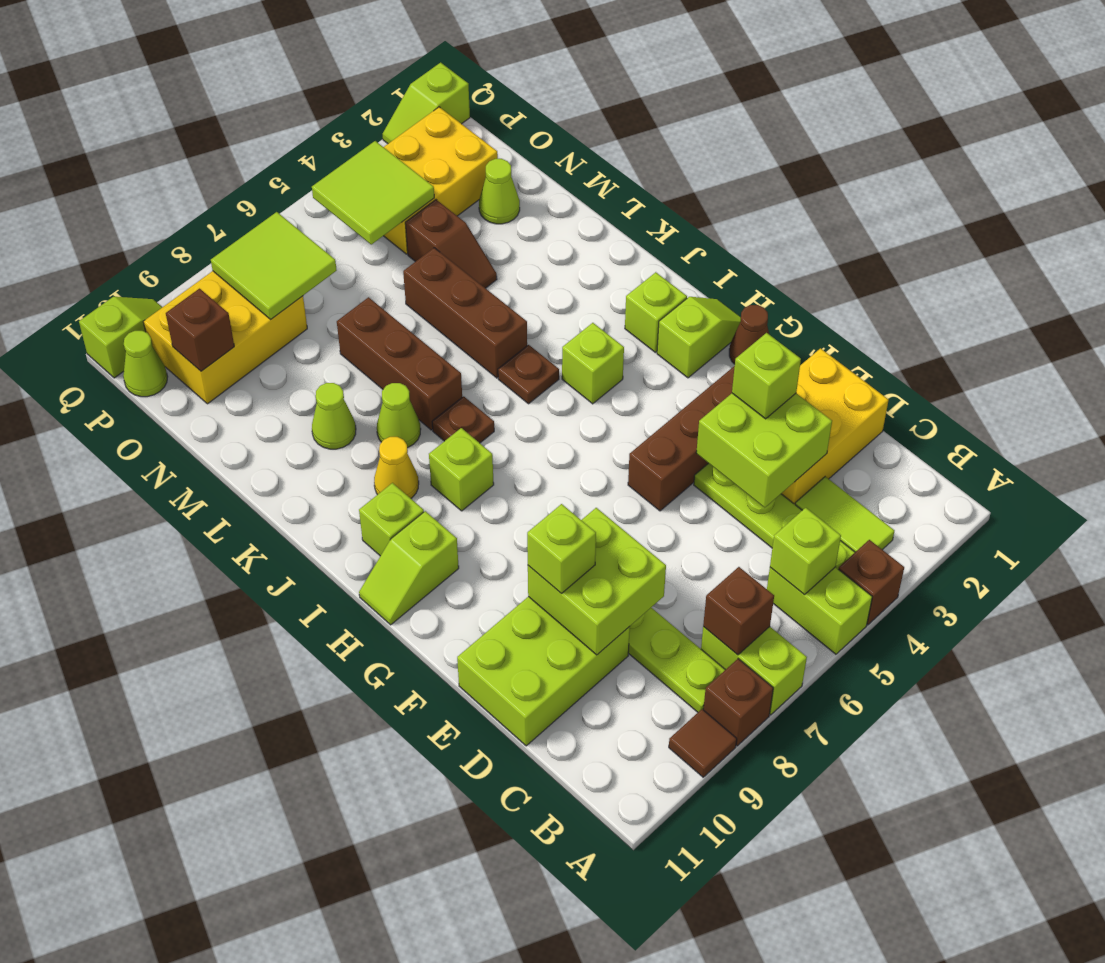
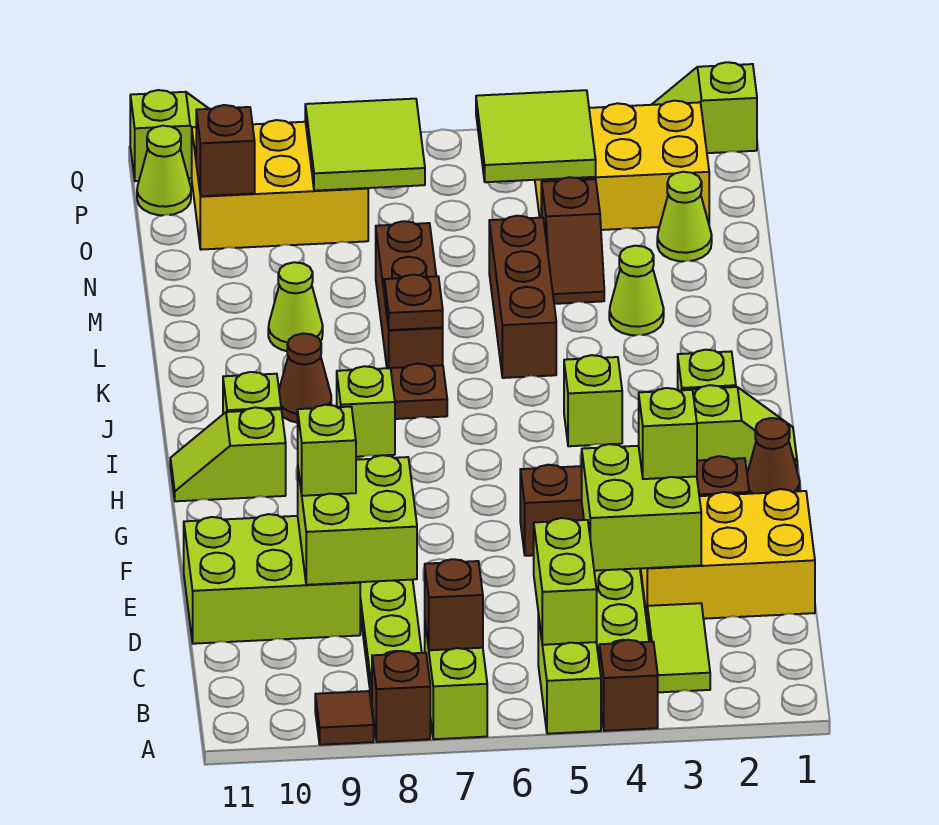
lime 1x1 brick [770,508,841,595] -> lime 1x2 brick [534,518,597,645]
brown 1x1 plate [498,345,559,404] -> brown 1x1 plate moved to [384,275,443,330]
yellow 1x1 cone [374,437,419,498] -> brown 1x1 cone [279,334,331,423]
lime 1x1 cone [377,383,421,448] -> lime 1x1 cone moved to [609,246,664,335]

